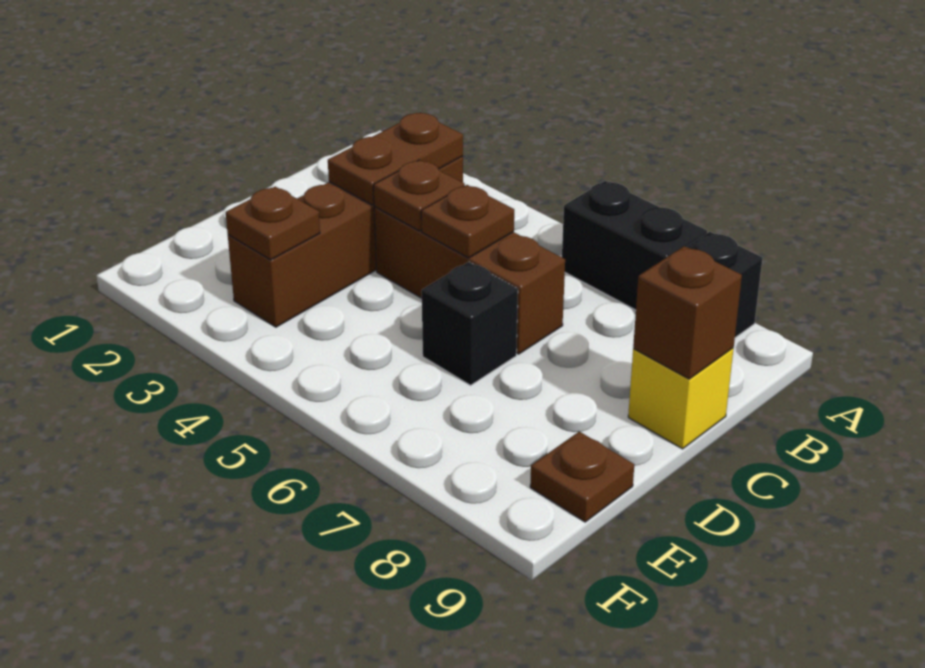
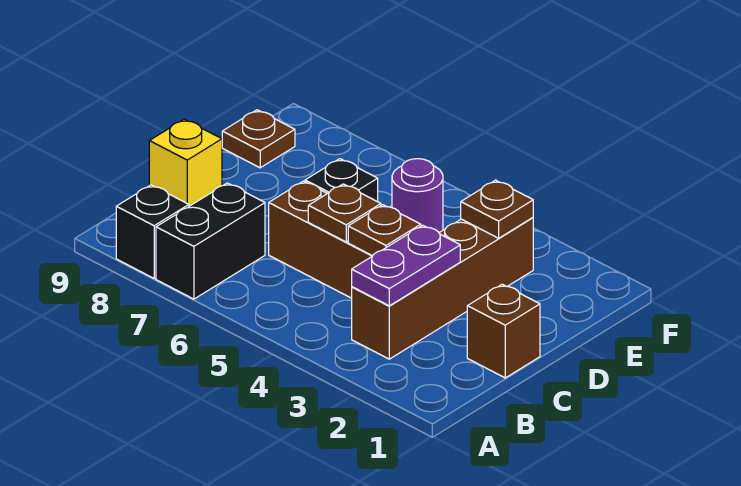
black 1x2 brick [562,181,707,310] -> black 1x2 brick turned to [156,183,265,299]
brown 1x2 plate [328,113,463,205] -> purple 1x2 plate [352,225,460,306]
brown 1x1 brick [633,246,742,379] -> brown 1x1 brick moved to [467,284,540,378]
none -> purple 1x1 round brick [392,159,443,233]

